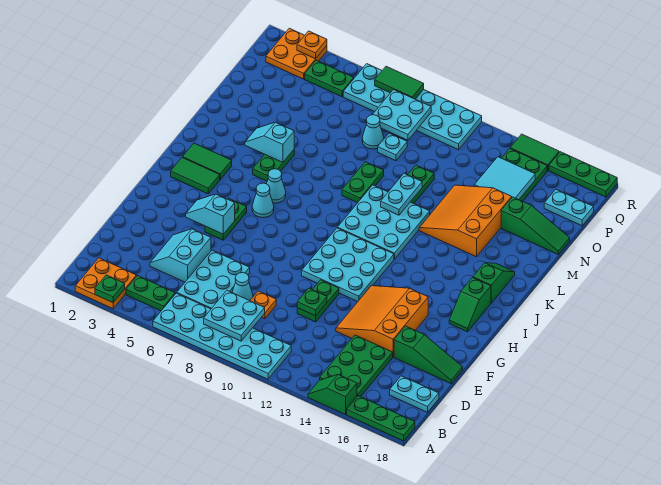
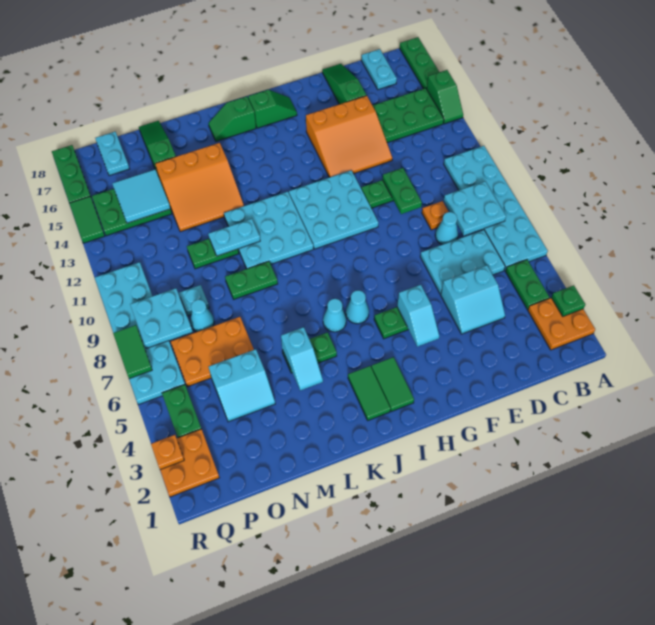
green 1x1 plate [297,288,327,316] -> green 1x2 plate [383,168,422,214]
none -> cyan 2x2 slope [209,349,275,422]
none -> orange 2x3 plate [171,317,254,387]

